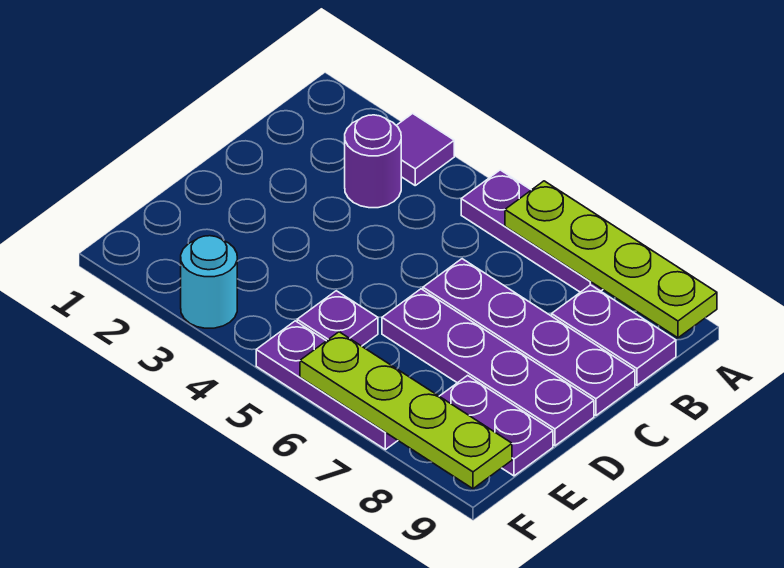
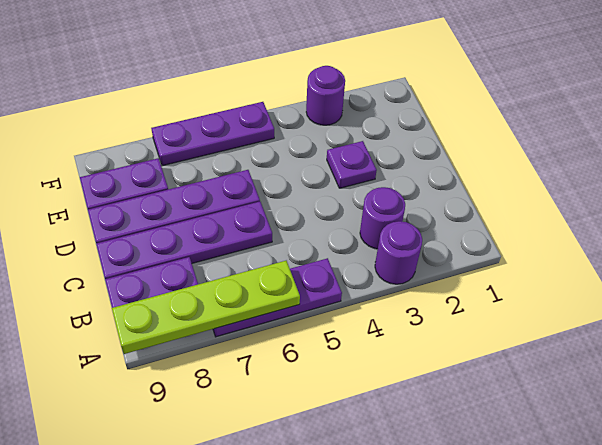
purple 1x1 tile [396,113,454,185] -> purple 1x1 round brick [375,221,422,284]
purple 1x1 plate [297,291,378,346] -> purple 1x1 plate moved to [327,141,377,188]
cyan 1x1 round brick [181,236,237,328] -> purple 1x1 round brick [306,66,345,125]
lime 1x4 plate [300,332,512,489] -> none

